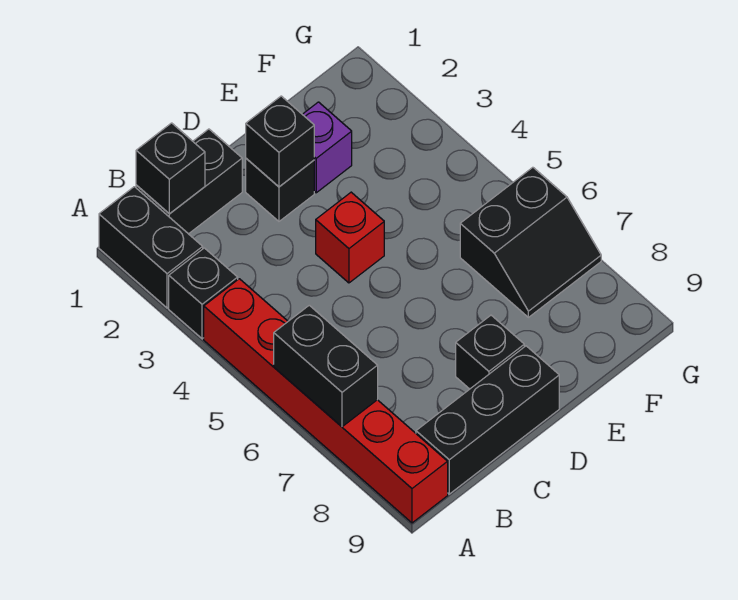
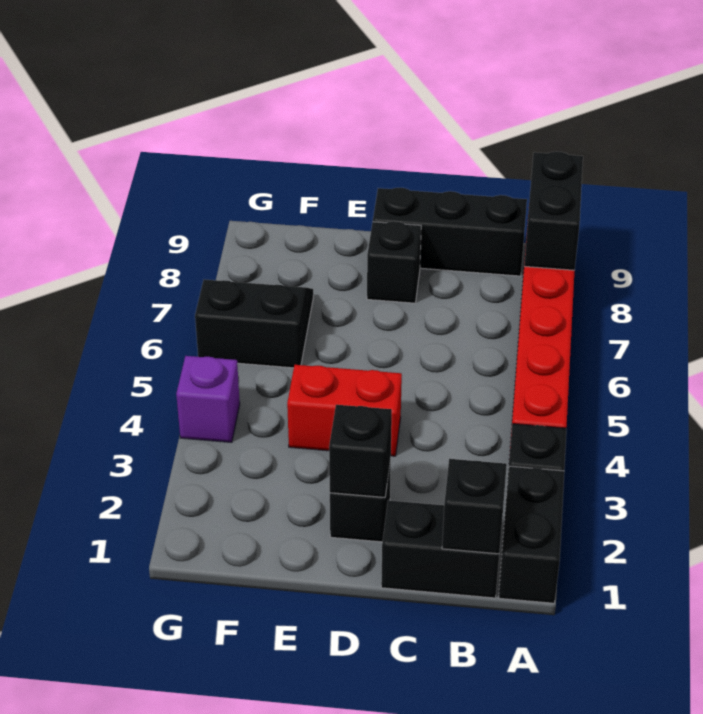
black 1x2 brick [274,305,378,427] -> black 1x2 brick moved to [524,152,583,270]
red 1x1 brick [316,192,384,283] -> red 1x2 brick [287,365,402,456]
purple 1x1 brick [302,102,352,193] -> purple 1x1 brick moved to [176,356,240,442]

